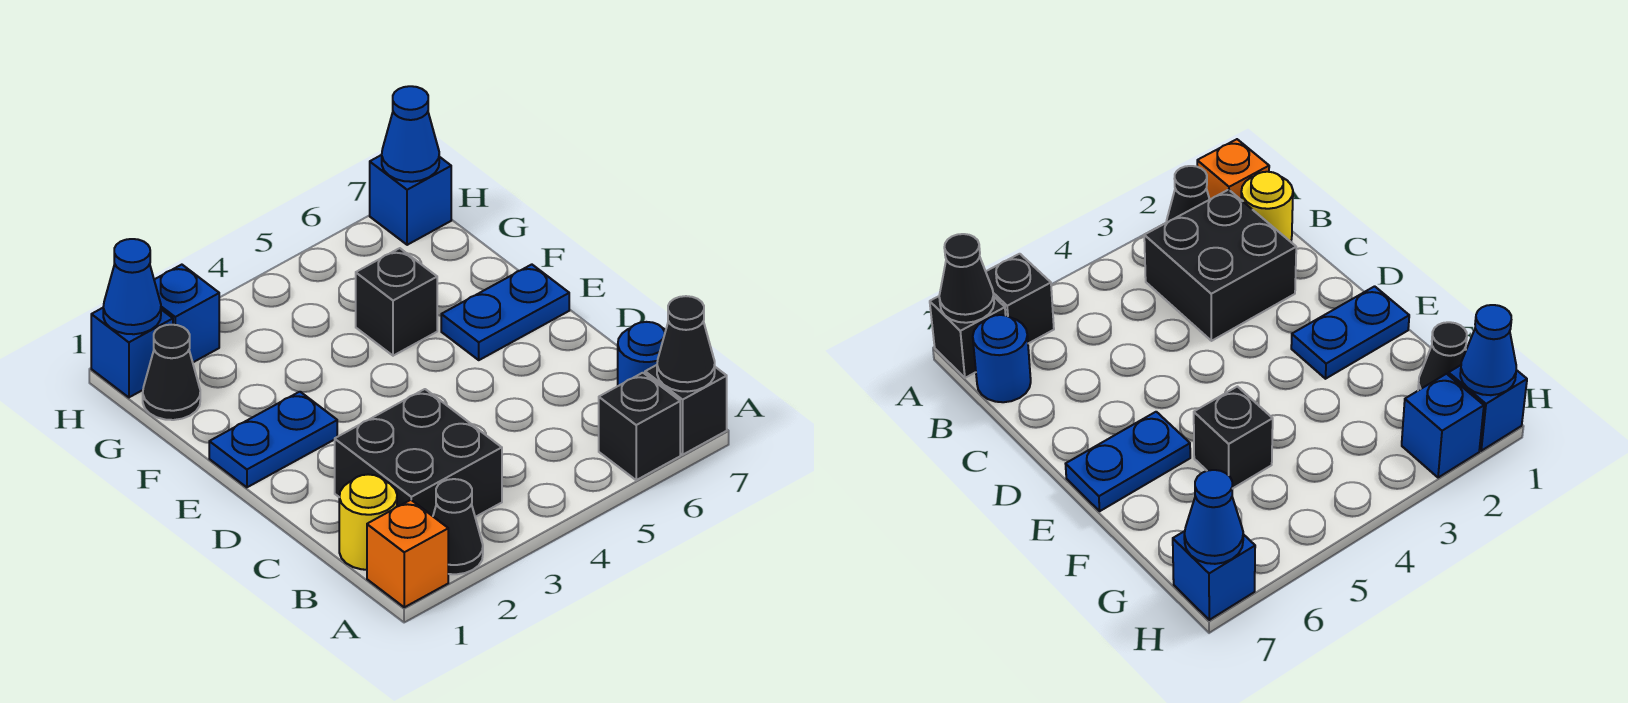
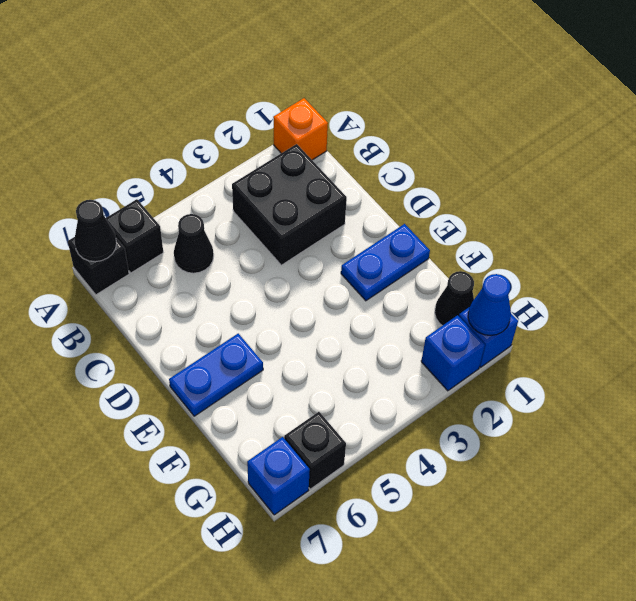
black 1x1 cone [433,479,483,574] -> black 1x1 cone moved to [174,214,214,273]
yellow 1x1 round brick [339,474,397,570] -> none
blue 1x1 round brick [618,322,666,386] -> none
black 1x1 brick [356,248,437,356] -> black 1x1 brick moved to [284,412,346,489]
blue 1x1 cone [382,86,439,182] -> none

